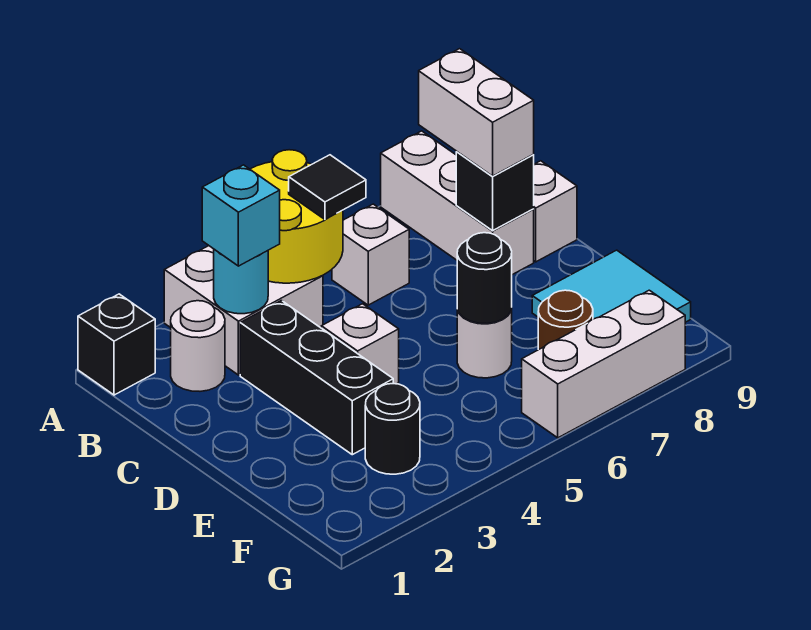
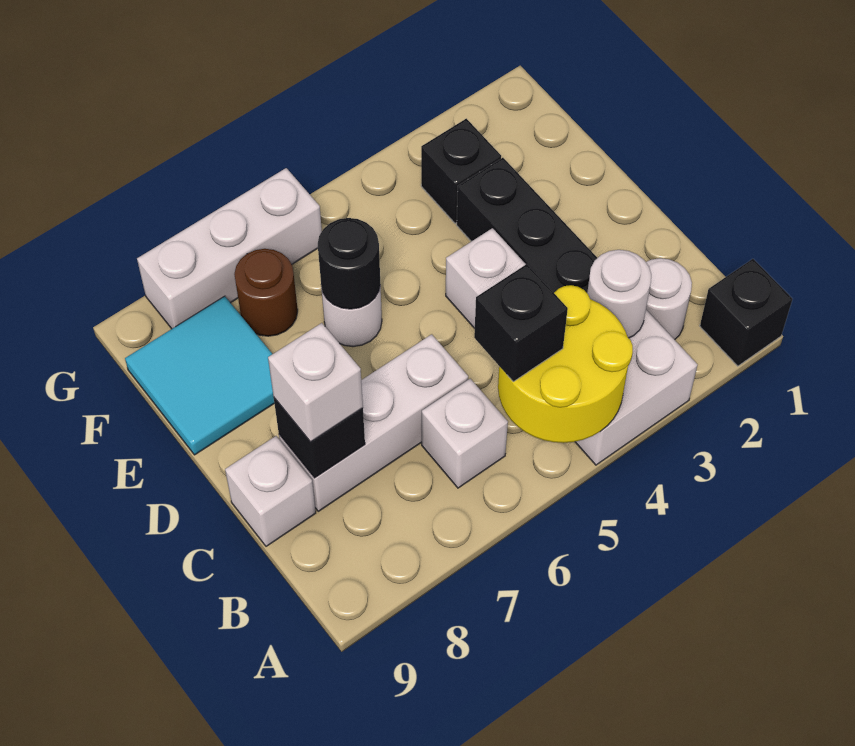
white 1x3 brick [381,131,534,275] -> white 1x3 brick turned to [279,334,468,511]
cyan 1x1 round brick [214,249,268,314] -> white 1x1 round brick [587,250,651,338]
cyan 1x1 brick [202,165,280,266] -> none
black 1x1 tile [289,155,366,220] -> black 1x1 brick [474,264,568,382]
white 1x2 brick [419,49,534,176] -> white 1x1 brick [268,323,363,442]
black 1x1 round brick [365,384,420,474] -> black 1x1 brick [421,119,501,223]

